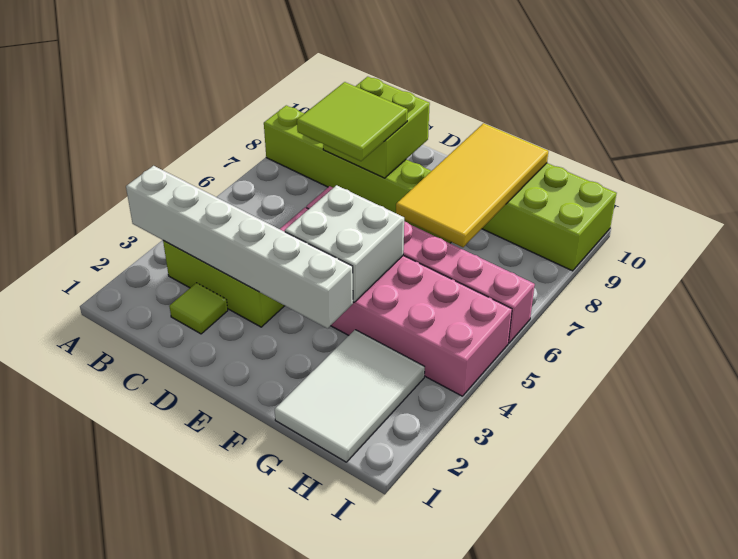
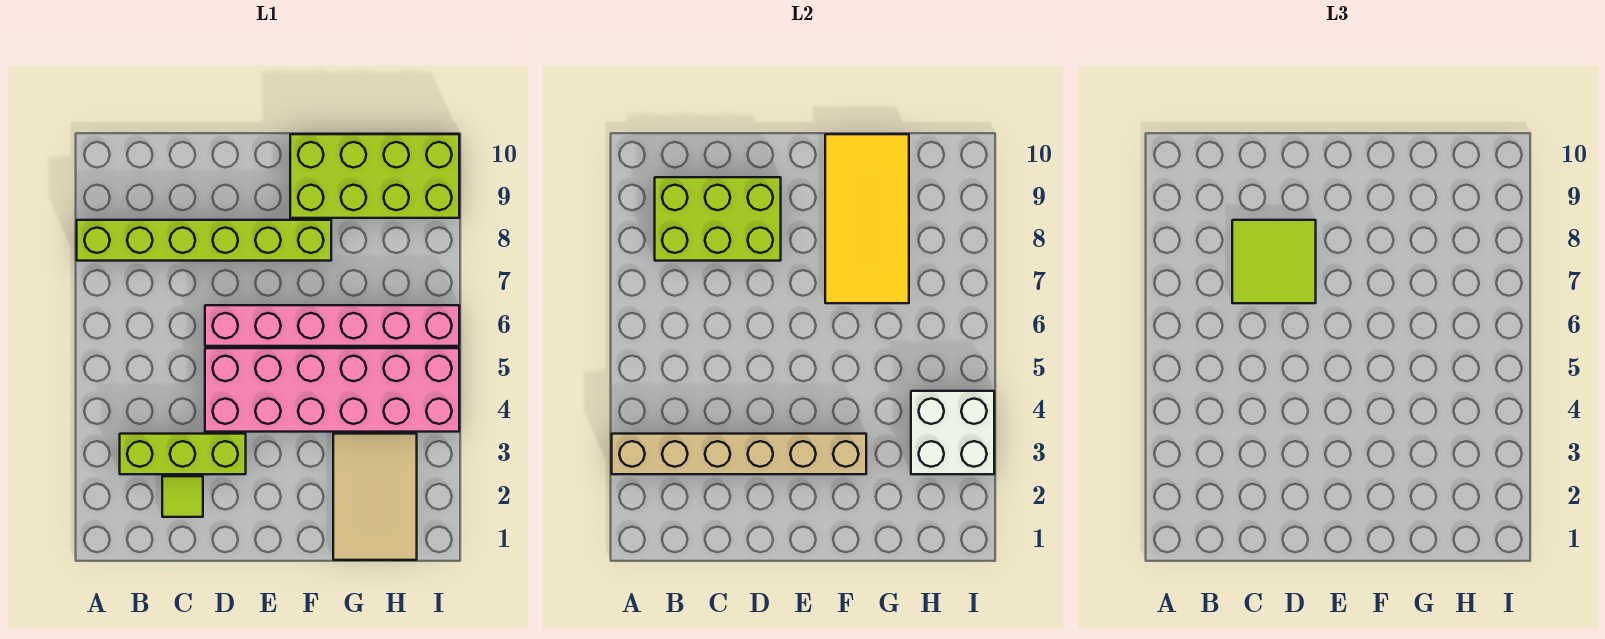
white 1x6 brick [126,166,353,328] -> tan 1x6 brick [612,434,866,474]
lime 2x2 brick [323,77,430,178] -> lime 2x3 brick [655,177,781,261]
white 2x2 brick [285,185,404,302] -> white 2x2 brick moved to [911,391,994,474]
white 2x3 tile [274,330,425,462] -> tan 2x3 tile [333,434,417,560]

